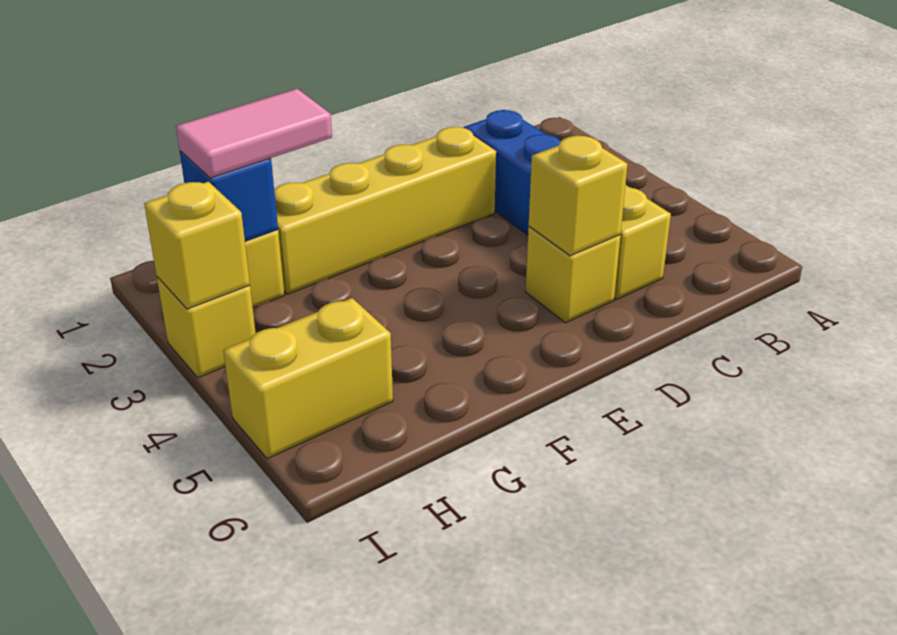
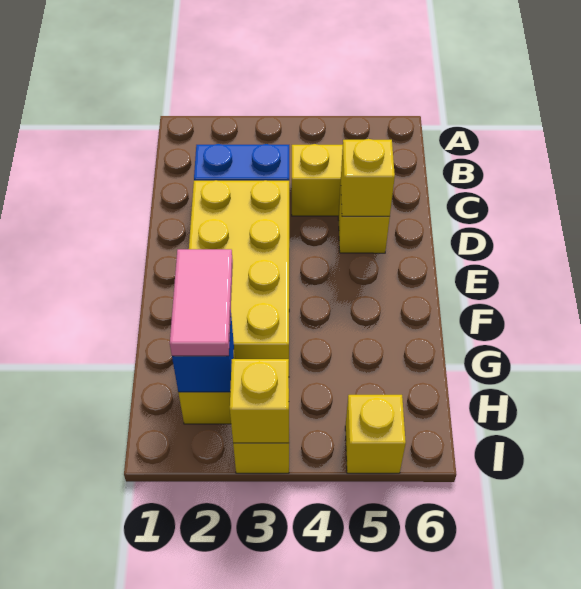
yellow 1x4 brick [274,127,496,294] -> yellow 2x4 brick [189,180,289,359]
yellow 1x2 brick [223,298,393,459] -> yellow 1x1 brick [345,395,406,473]

